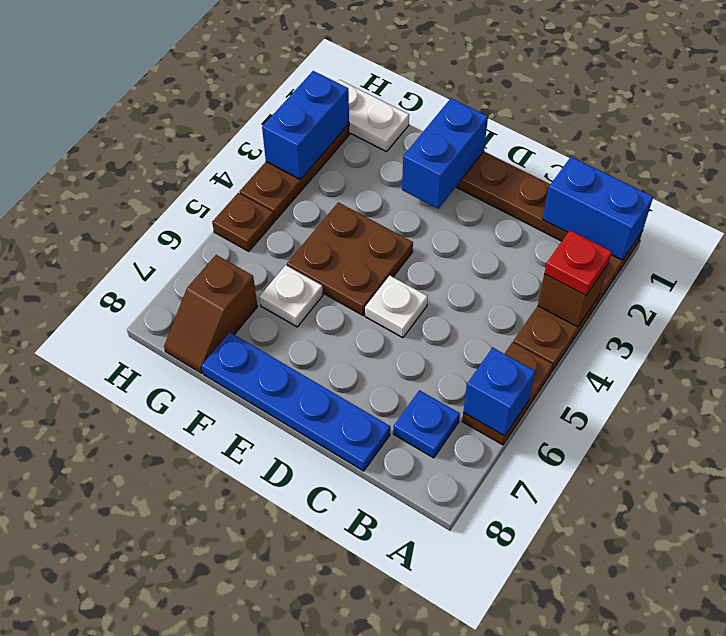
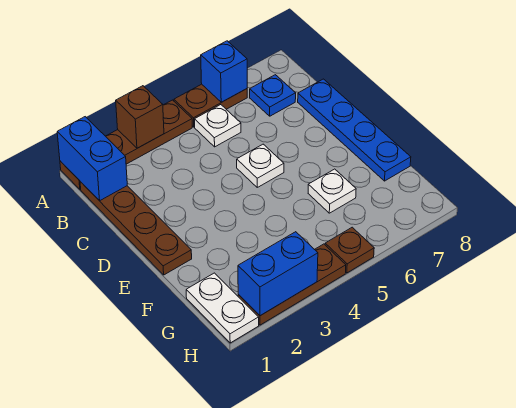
red 1x1 plate [544,231,612,295] -> none
none -> white 1x1 plate [195,105,241,147]
blue 1x2 brick [402,98,488,209] -> none
brown 2x2 plate [287,202,413,315] -> none
brown 1x2 slope [164,255,258,373] -> none

